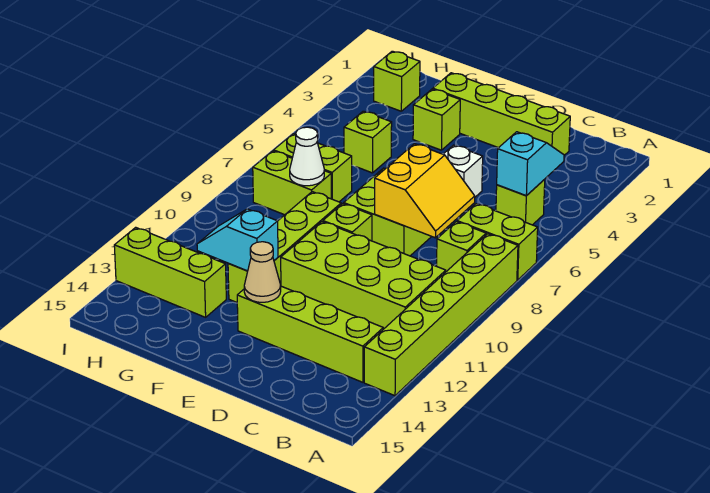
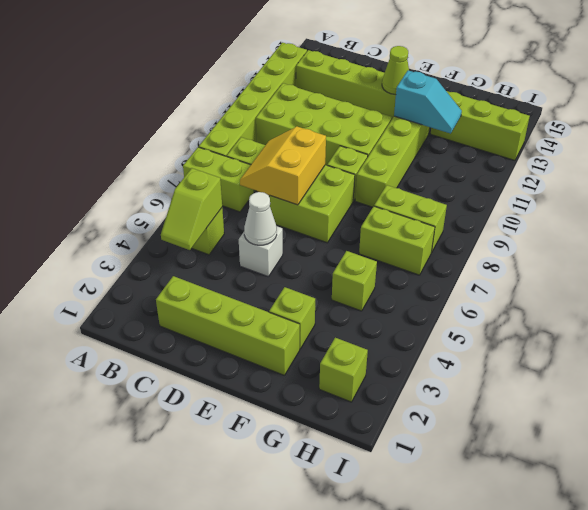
cyan 1x2 slope [497,132,564,196] -> lime 1x2 slope [161,168,222,250]
tan 1x1 cone [244,242,281,302] -> lime 1x1 cone [382,46,409,95]
white 1x1 cone [290,127,324,186] -> white 1x1 cone moved to [244,192,277,245]

